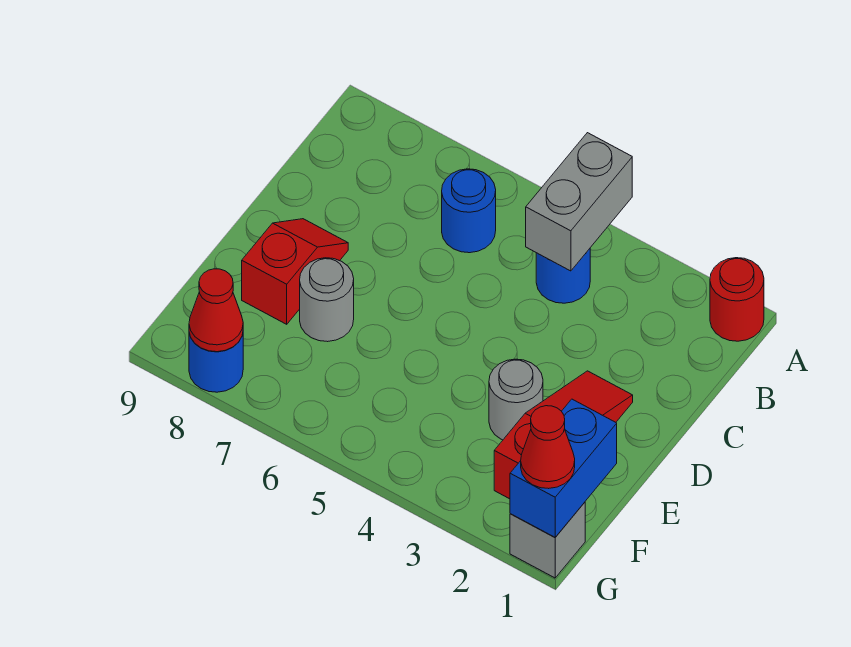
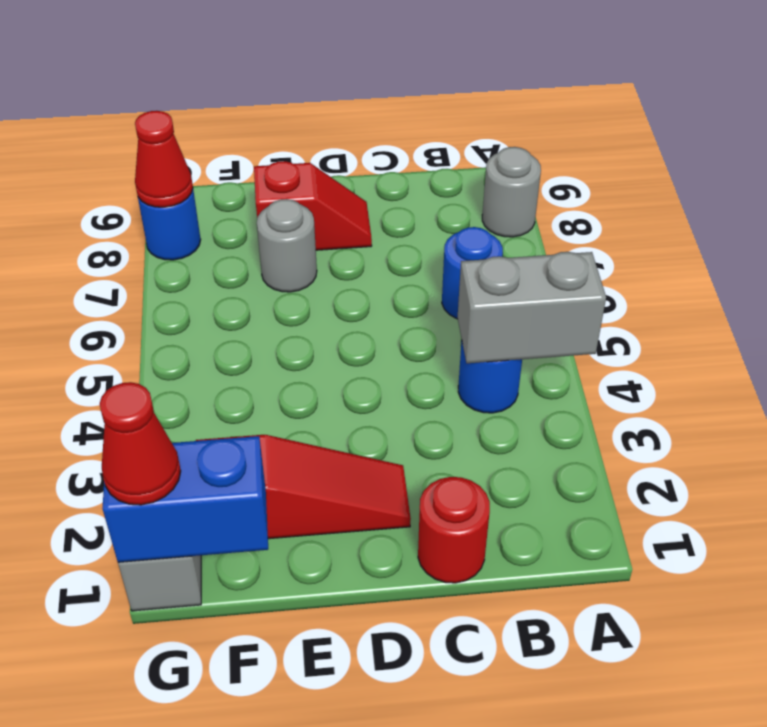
red 1x1 round brick [710,258,764,341] -> red 1x1 round brick moved to [418,477,490,583]
grey 1x1 round brick [489,359,543,440] -> grey 1x1 round brick moved to [482,147,541,237]

